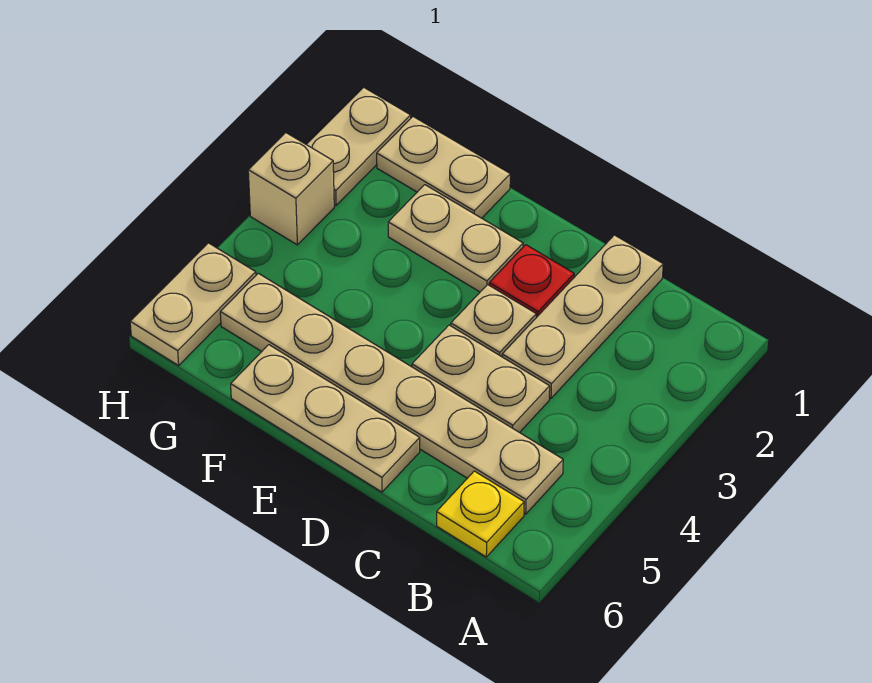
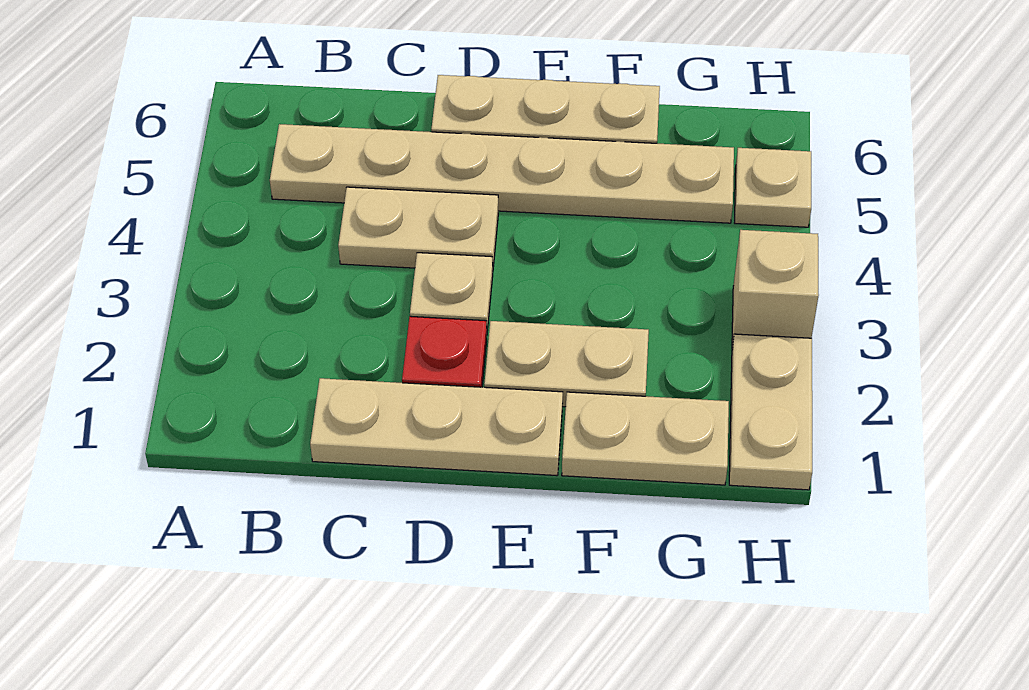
yellow 1x1 plate [437,471,524,557] -> none
tan 1x3 plate [502,235,663,398] -> tan 1x3 plate turned to [310,378,563,476]
tan 1x2 plate [130,243,256,365] -> tan 1x1 plate [735,148,811,227]

